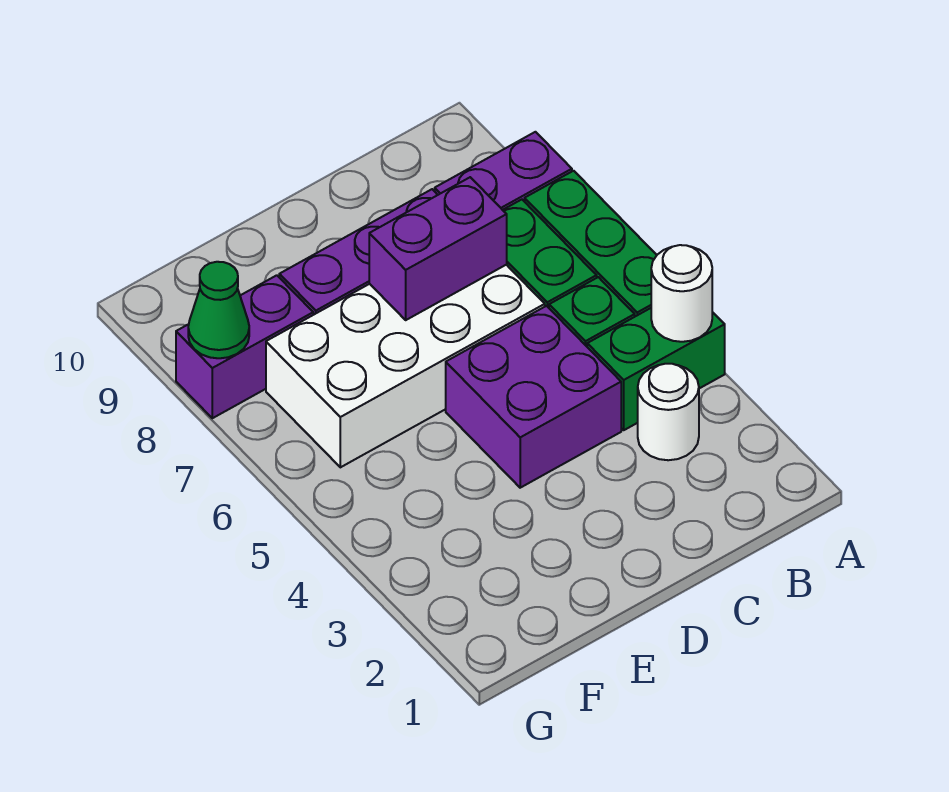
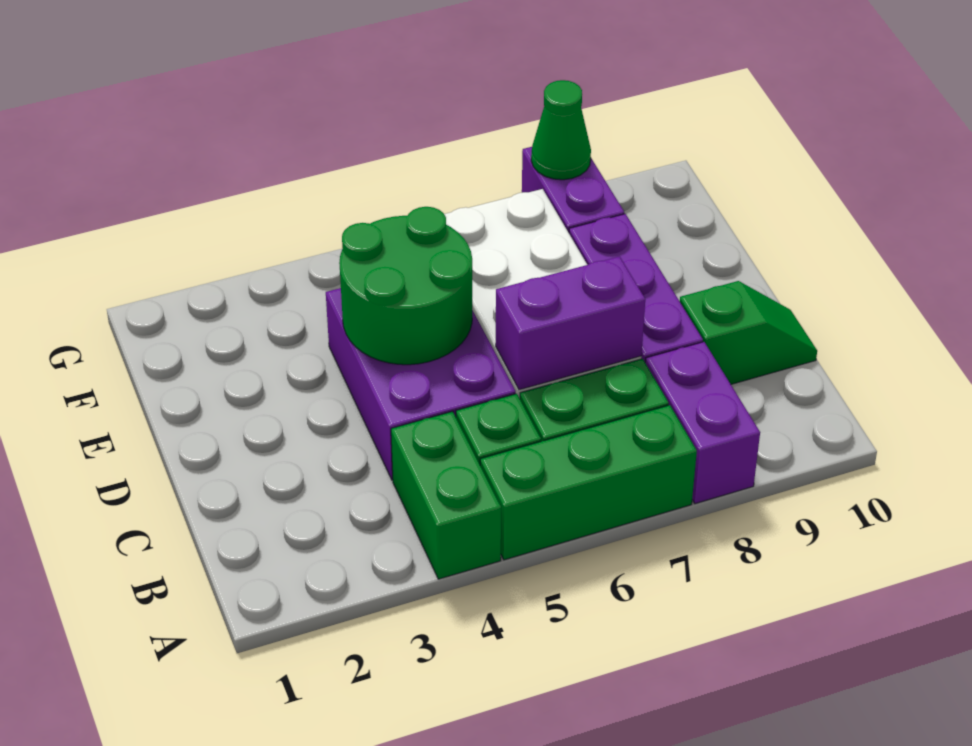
white 1x1 round brick [651,245,712,342] -> none
white 1x1 round brick [638,364,699,460] -> none
purple 2x2 brick [446,306,621,488] -> purple 2x3 brick [326,288,516,480]
purple 1x2 brick [369,177,507,320] -> purple 1x2 brick turned to [496,257,645,390]
none -> green 1x2 slope [680,281,817,384]
none -> green 2x2 round brick [339,207,472,365]

